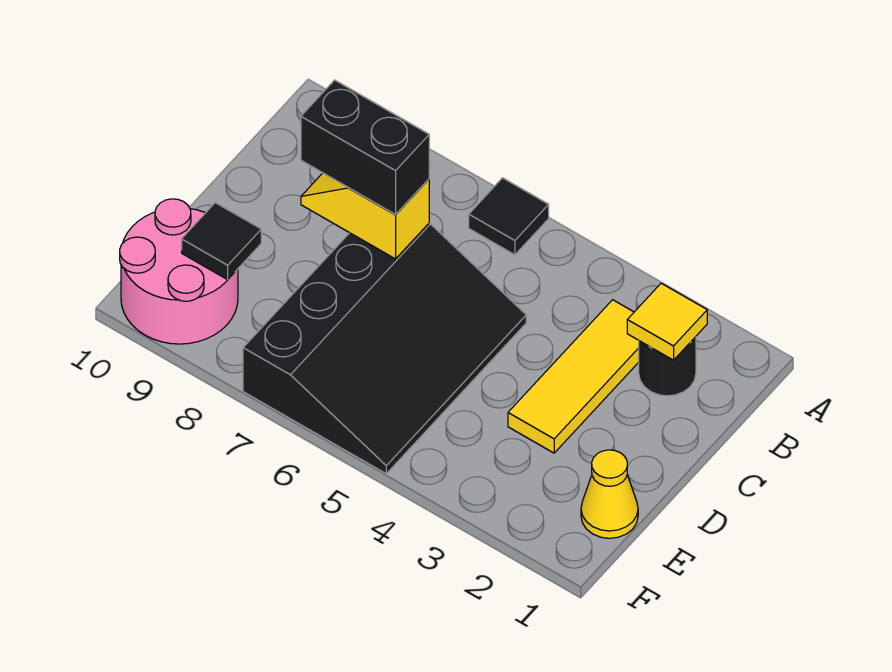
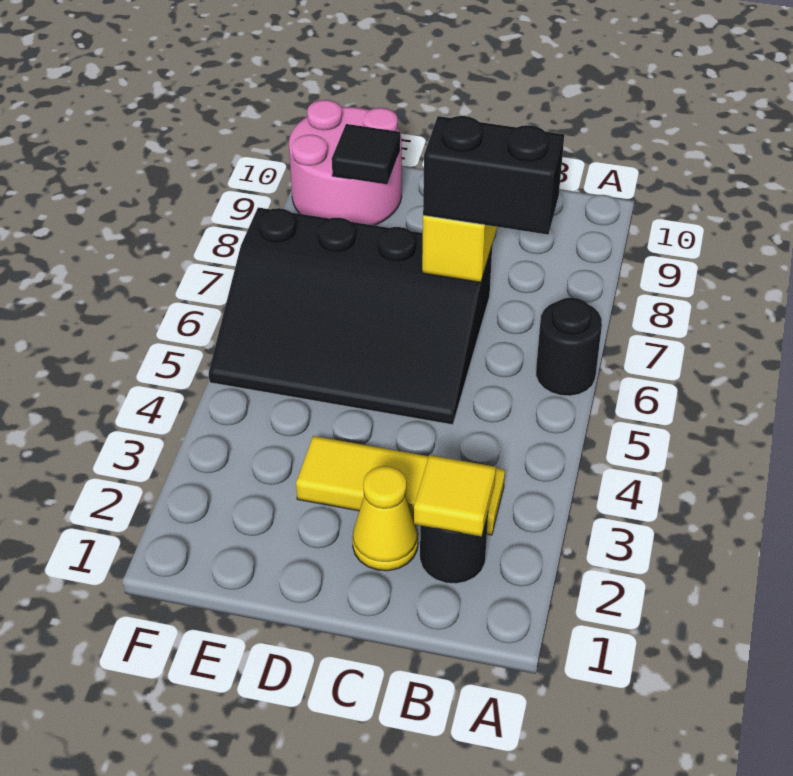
black 1x1 tile [469,178,549,255] -> black 1x1 round brick [536,298,602,396]
black 1x2 brick [301,80,429,215] -> black 1x2 brick turned to [423,116,564,235]
yellow 1x1 cone [581,450,638,538] -> yellow 1x1 cone moved to [352,466,418,571]

